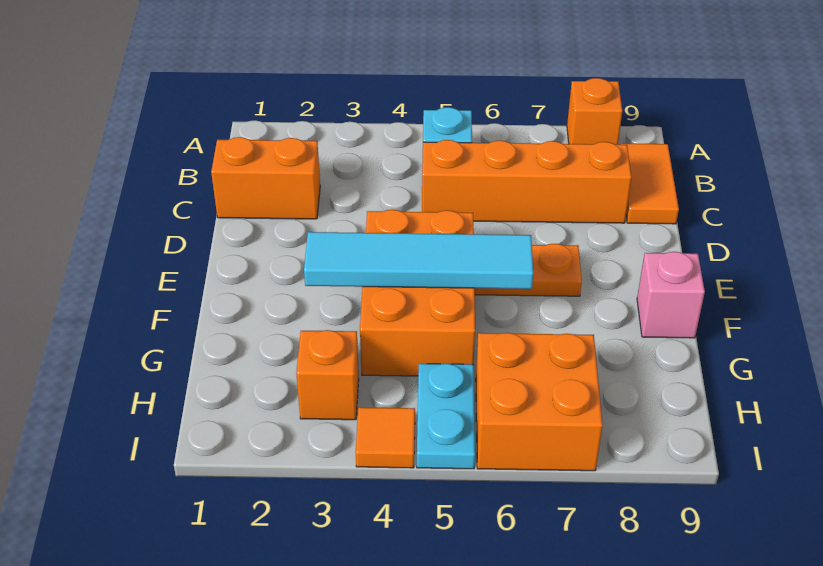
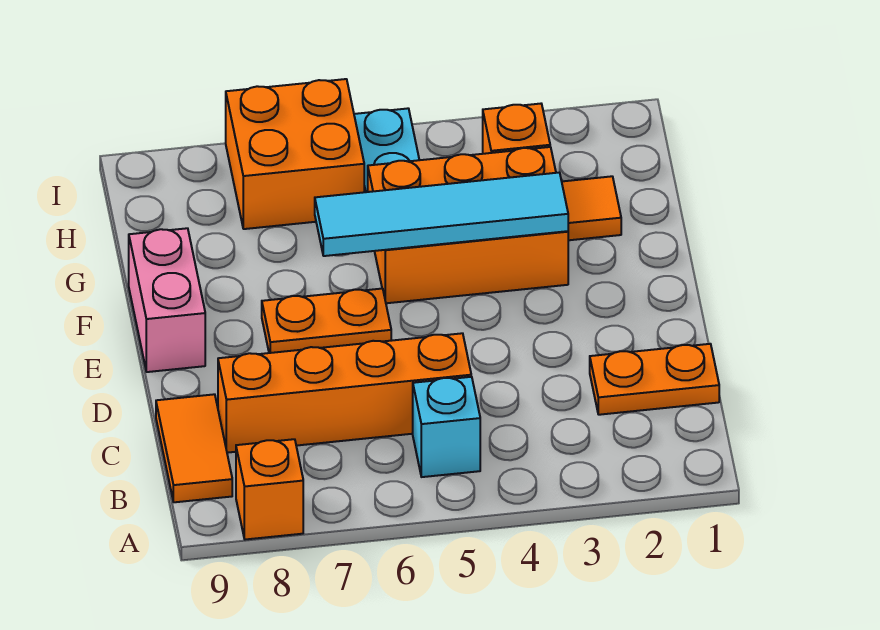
orange 1x2 brick [211,137,320,219] -> orange 1x2 plate [590,344,719,415]
orange 2x3 brick [360,210,475,376] -> orange 2x3 brick turned to [368,147,568,303]
pink 1x1 brick [637,252,705,338] -> pink 1x2 brick [129,228,205,372]
orange 1x1 tile [356,407,415,468] -> orange 1x1 tile moved to [562,176,621,240]

